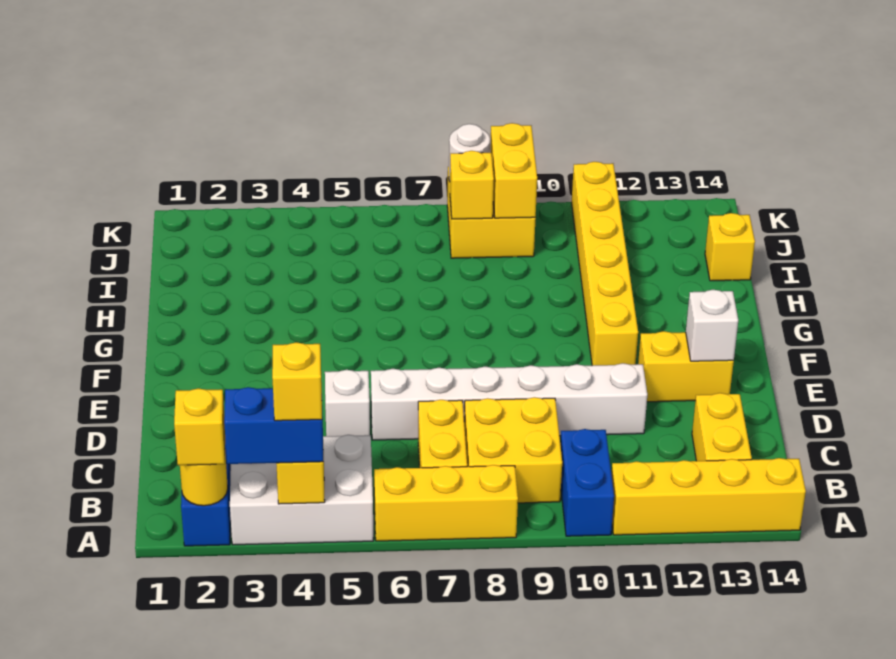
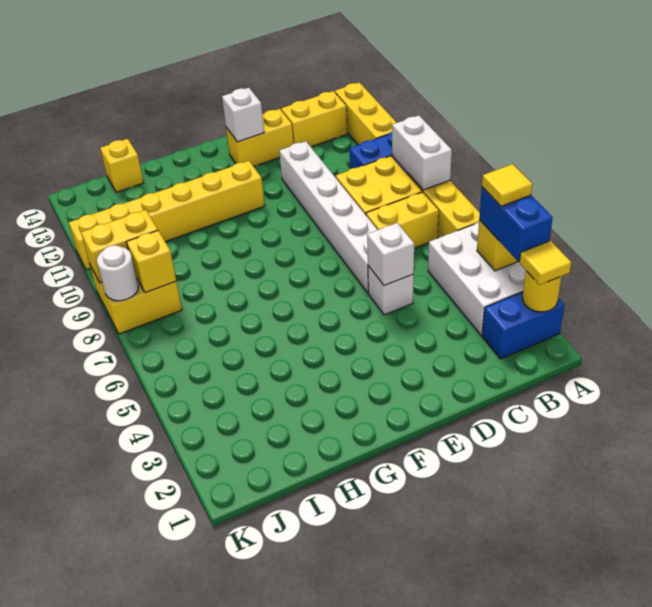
yellow 1x1 brick [174,388,225,465] -> yellow 1x1 tile [519,241,571,285]
yellow 1x1 brick [272,342,322,421] -> yellow 1x1 tile [482,164,532,206]
none -> white 1x2 brick [392,115,452,190]
yellow 1x4 brick [611,458,806,535] -> yellow 1x3 brick [335,82,397,145]
none -> white 1x1 brick [367,223,414,286]
yellow 1x2 brick [638,331,734,402] -> yellow 1x2 brick turned to [226,109,294,166]

